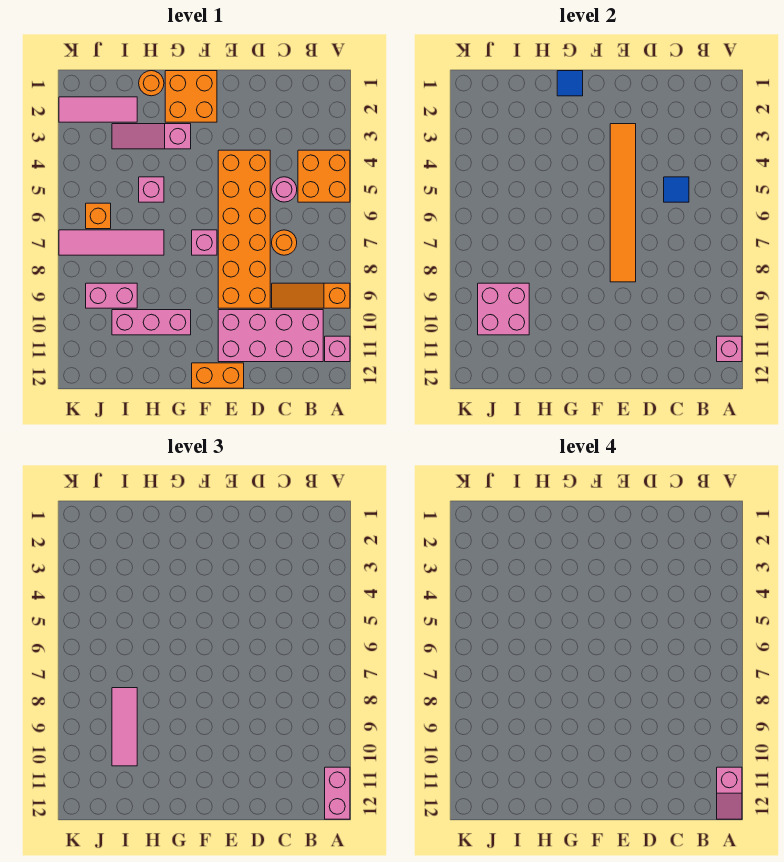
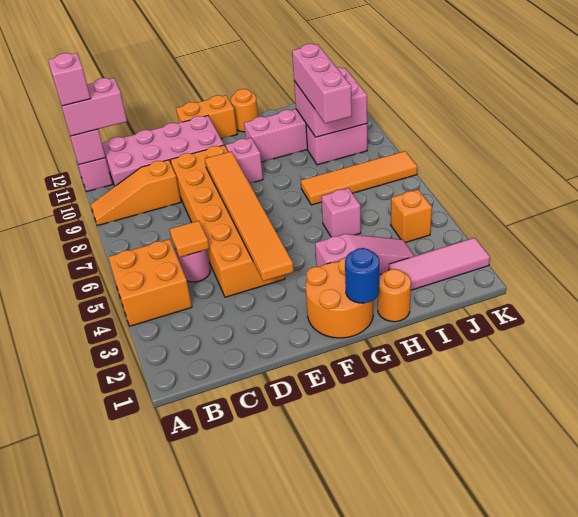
orange 1x3 slope [272,283,350,308] -> orange 1x3 slope turned to [91,160,181,226]
pink 1x2 brick [325,767,350,819] -> pink 1x2 brick turned to [59,78,127,136]
blue 1x1 tile [664,177,689,202] -> orange 1x1 tile [170,221,209,257]
orange 1x1 round brick [272,230,297,255] -> orange 1x1 round brick moved to [231,89,258,132]
orange 2x2 brick [165,71,217,122] -> orange 2x2 round brick [306,257,373,338]
pink 1x1 brick [192,230,217,255] -> pink 1x1 brick moved to [226,138,263,183]
blue 1x1 tile [557,71,583,96] -> blue 1x1 round brick [345,248,379,303]
pink 1x4 tile [59,230,164,255] -> orange 1x4 tile [301,151,417,205]
pink 1x3 tile [112,688,137,766] -> pink 1x3 brick [292,44,352,124]
orange 1x1 brick [86,203,111,229] -> orange 1x1 brick moved to [391,190,432,243]

